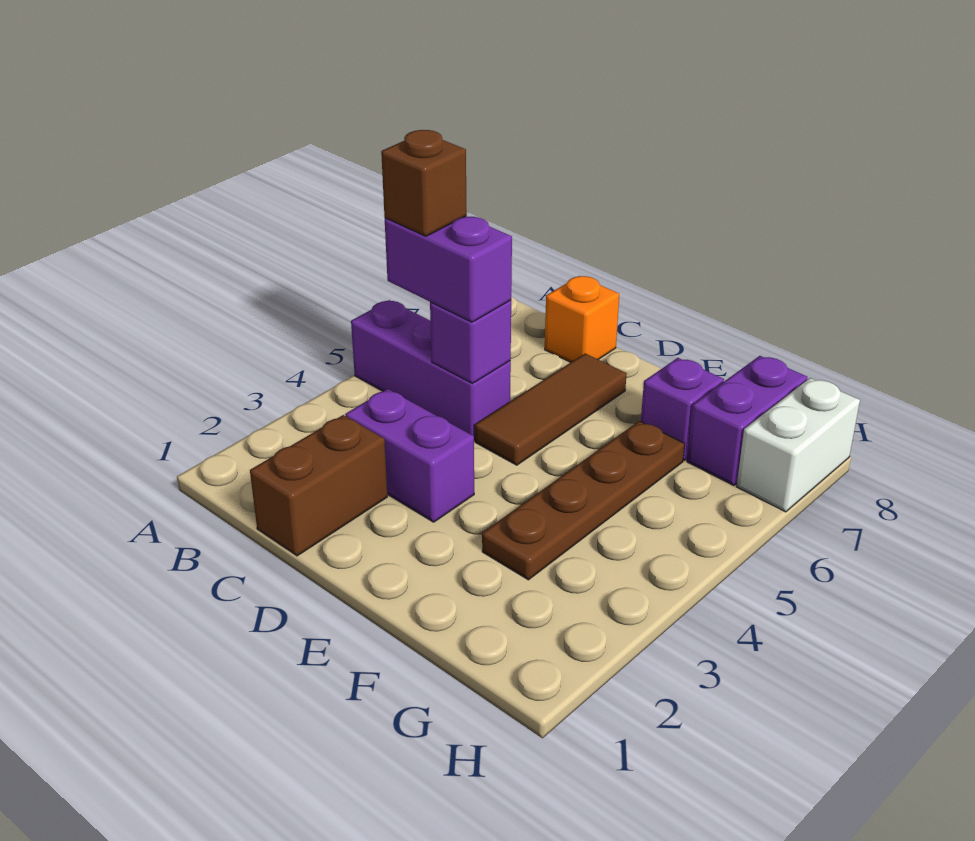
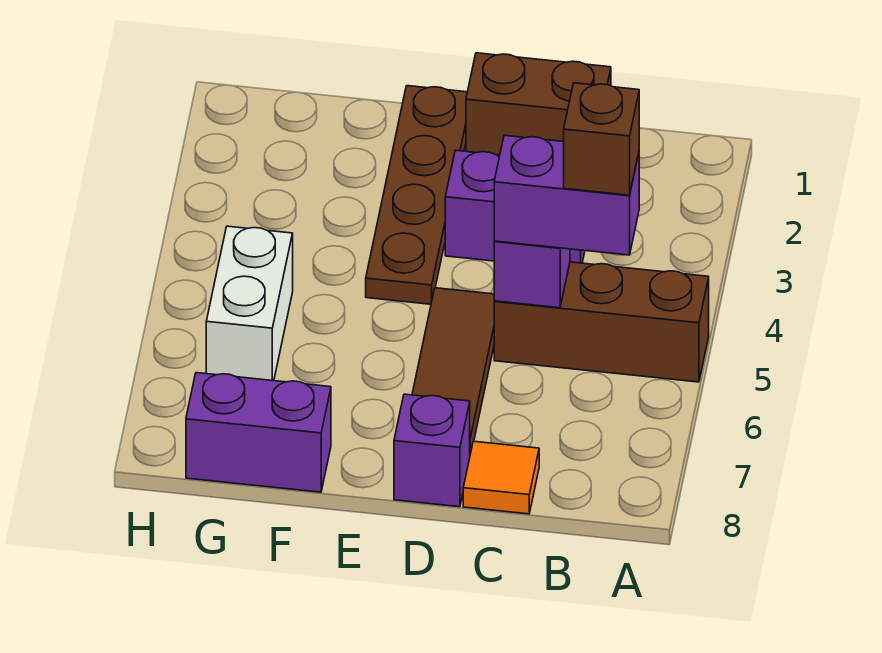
purple 1x3 brick [351,300,511,440] -> brown 1x3 brick [494,262,709,382]
brown 1x2 brick [250,415,388,556] -> brown 1x2 brick turned to [466,53,611,155]
orange 1x1 brick [545,276,619,363] -> orange 1x1 tile [463,441,539,514]
brown 1x4 plate [482,421,685,580] -> brown 1x4 plate moved to [366,86,467,304]
purple 1x1 brick [641,358,724,461] -> purple 1x1 brick moved to [394,394,470,507]
purple 1x2 brick [687,356,807,486] -> purple 1x2 brick turned to [186,373,331,492]
white 1x2 brick [737,378,860,512] -> white 1x2 brick moved to [206,226,293,381]

